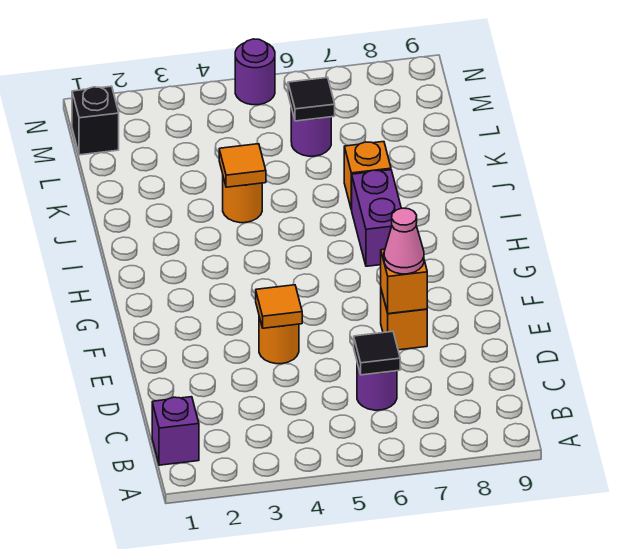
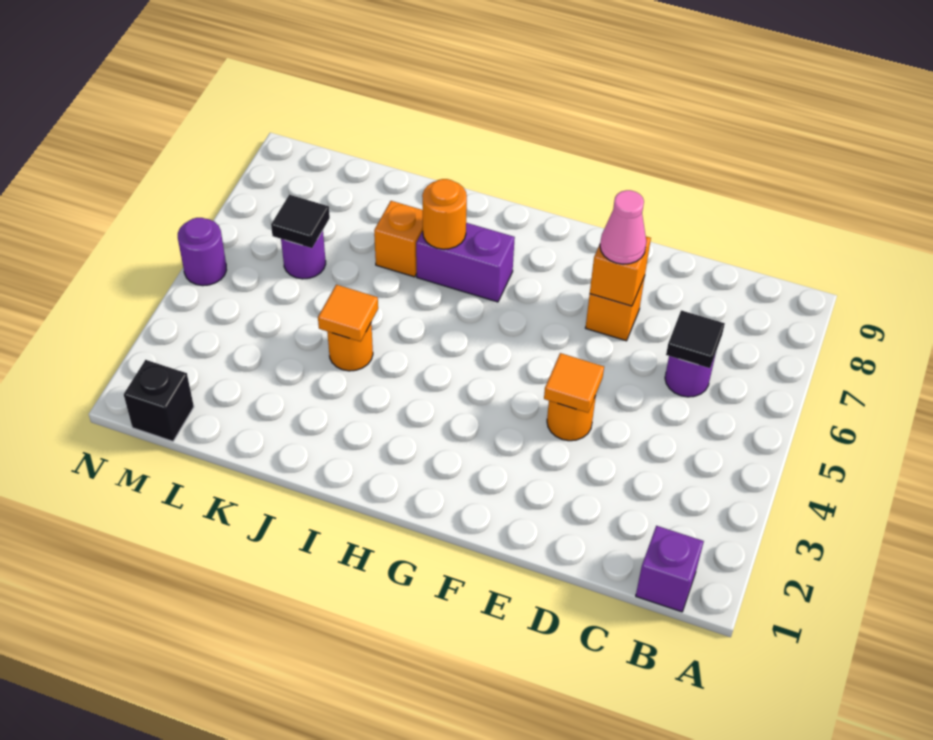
none -> orange 1x1 round brick [422,179,467,249]

